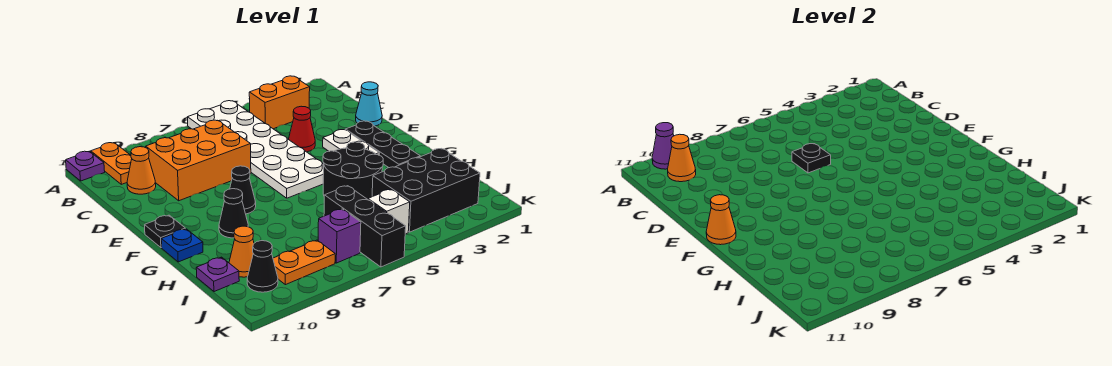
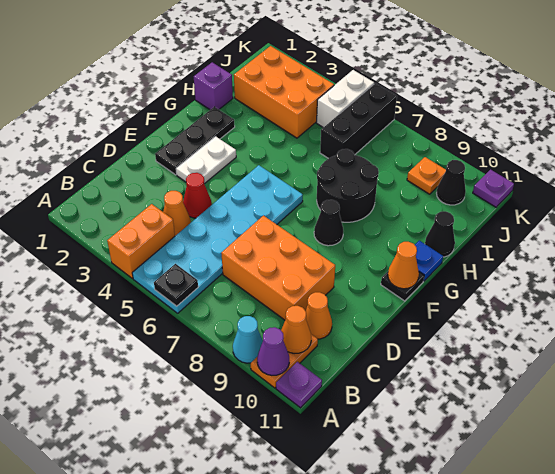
white 2x6 plate [187,101,324,198] -> cyan 2x6 plate [132,165,303,313]
orange 1x2 brick [249,76,310,129] -> orange 1x2 brick turned to [107,204,175,279]
cyan 1x1 cone [356,82,382,126] -> cyan 1x1 cone moved to [233,316,263,363]
black 1x1 plate [792,144,831,173] -> black 1x1 plate moved to [154,264,198,306]
black 2x2 round brick [323,142,383,199] -> black 2x2 round brick moved to [317,149,379,222]
black 1x1 cone [219,189,248,238] -> black 1x1 cone moved to [425,211,455,257]
black 2x3 brick [372,149,480,232] -> orange 2x3 brick [234,46,334,138]
orange 1x1 cone [229,226,254,277] -> orange 1x1 cone moved to [163,191,191,236]
purple 1x1 plate [196,257,239,292] -> purple 1x1 plate moved to [473,170,514,207]
white 1x1 brick [368,189,410,234] -> white 1x2 brick [317,70,374,128]
purple 1x1 brick [318,209,361,263] -> purple 1x1 brick moved to [194,62,233,110]
orange 1x2 plate [273,240,335,285] -> orange 1x1 plate [407,157,446,194]

